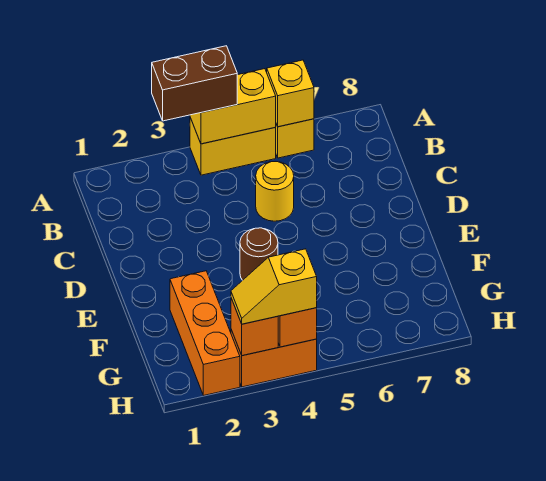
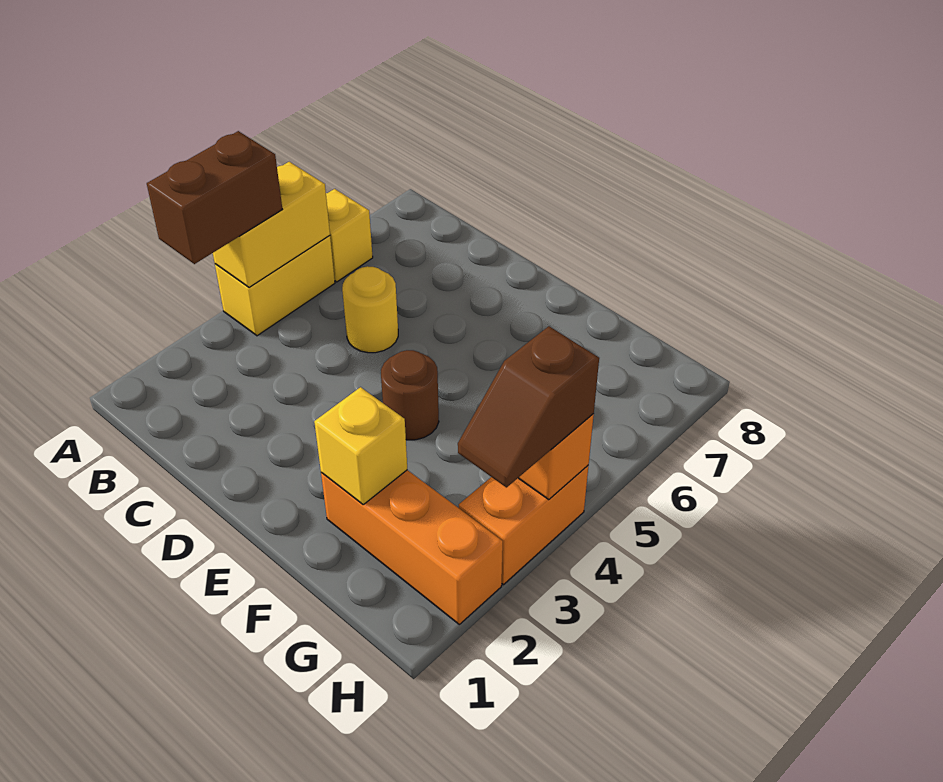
yellow 1x1 brick [267,60,314,127] -> yellow 1x1 brick moved to [314,387,407,504]
orange 1x1 brick [231,298,278,356] -> none
yellow 1x2 slope [231,249,317,324] -> brown 1x2 slope [458,326,599,488]

